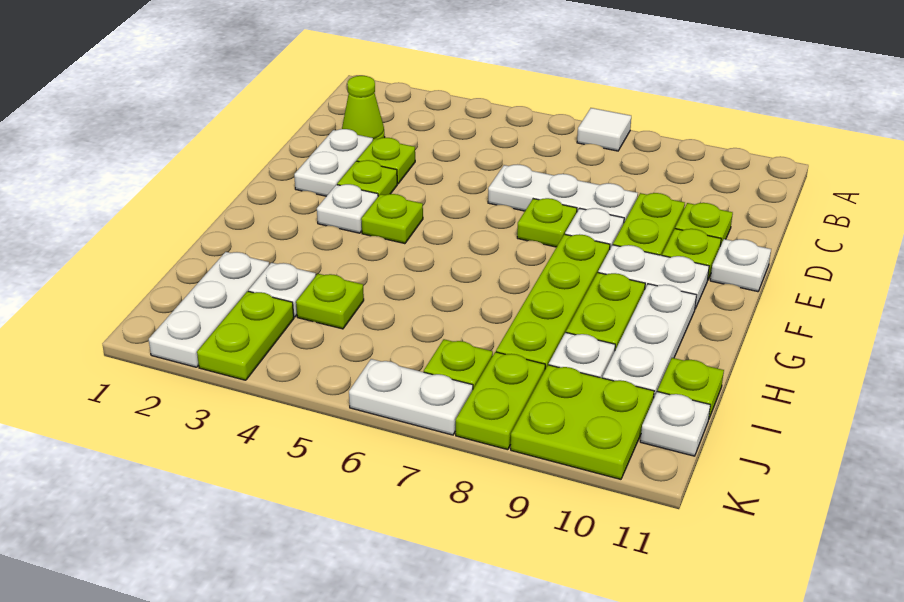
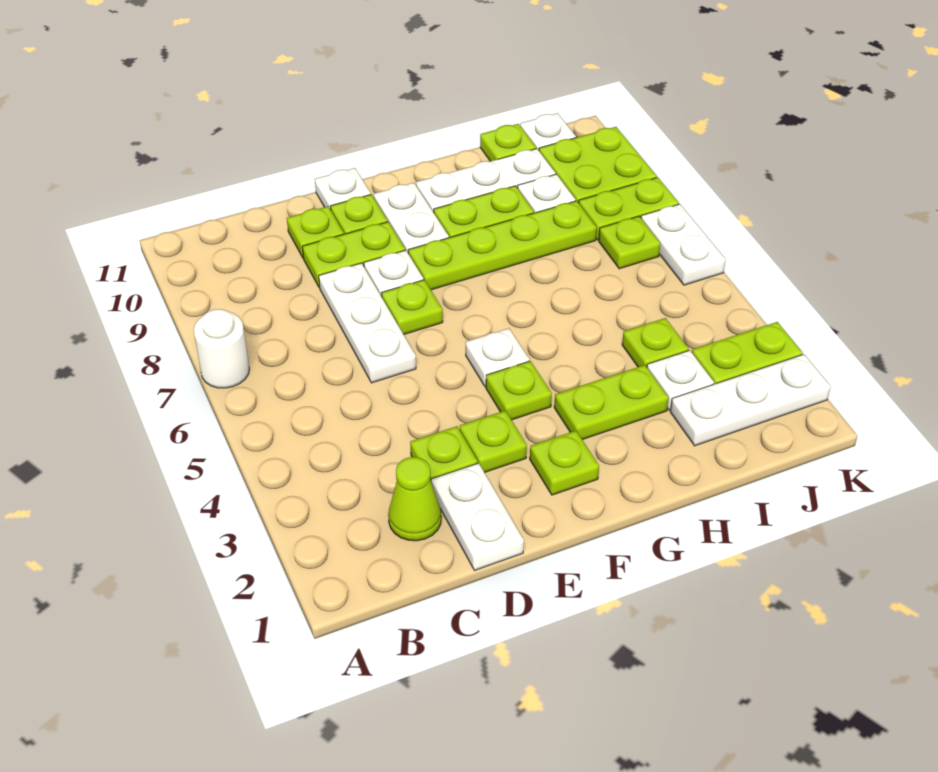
white 1x1 tile [577,108,631,151] -> white 1x1 round brick [194,309,249,388]
white 1x2 plate [294,129,373,196] -> white 1x2 plate turned to [431,463,524,571]
none -> lime 1x1 plate [530,431,599,495]
white 1x1 plate [317,184,378,233] -> white 1x1 plate moved to [466,328,530,387]
none -> lime 1x2 plate [554,365,669,440]

